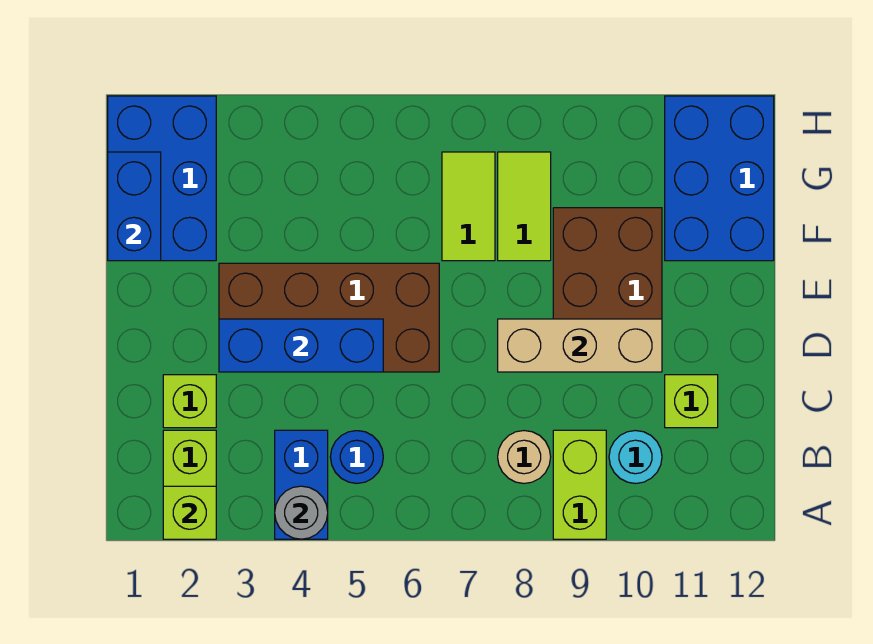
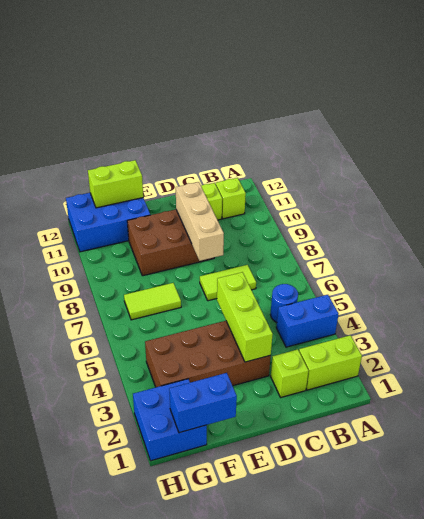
lime 1x1 brick [163,486,216,539] -> lime 1x1 brick moved to [216,178,246,219]
grey 1x1 round brick [275,486,328,539] -> none
lime 1x2 brick [553,430,606,539] -> lime 1x2 brick moved to [88,160,143,208]
tan 1x1 round brick [498,431,551,483] -> none
cyan 1x1 round brick [609,431,662,483] -> none
brown 2x4 brick [219,263,439,372] -> brown 2x4 brick turned to [145,321,271,387]
blue 1x3 brick [219,319,383,372] -> lime 1x3 brick [217,272,273,362]
blue 2x3 brick [108,96,216,261] -> blue 2x2 brick [133,379,207,461]
lime 1x2 tile [498,152,551,261] -> lime 1x2 tile moved to [200,265,256,301]

